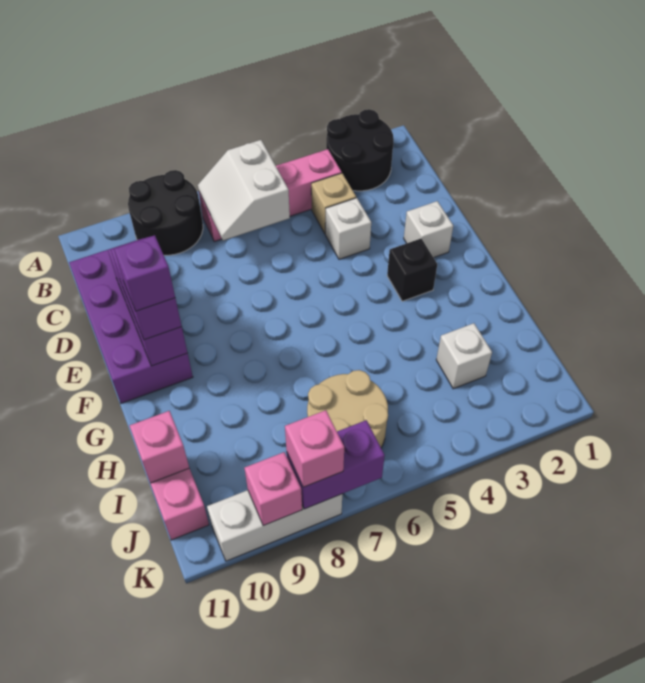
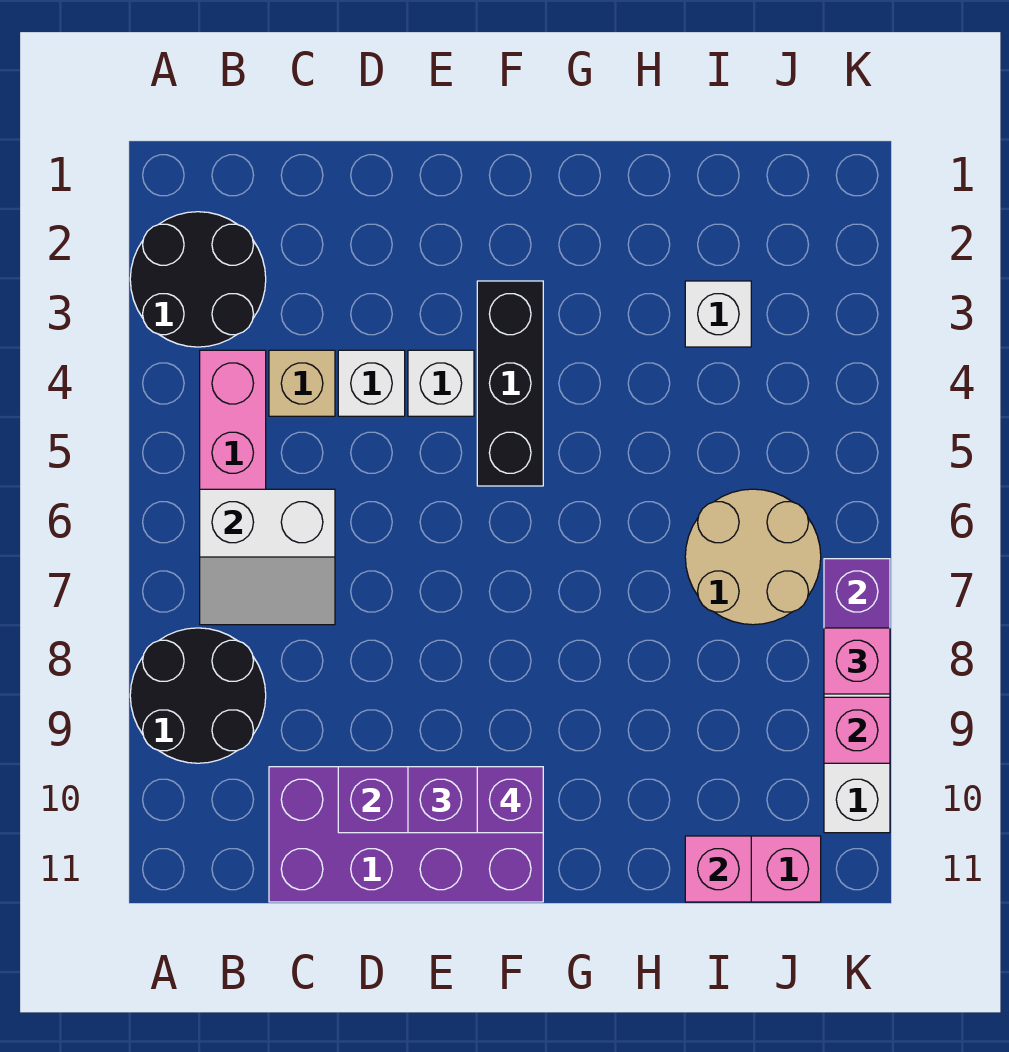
white 1x1 brick [404,201,453,258] -> white 1x1 brick moved to [408,350,474,416]
black 1x1 brick [387,239,437,301] -> black 1x3 brick [477,281,543,486]

